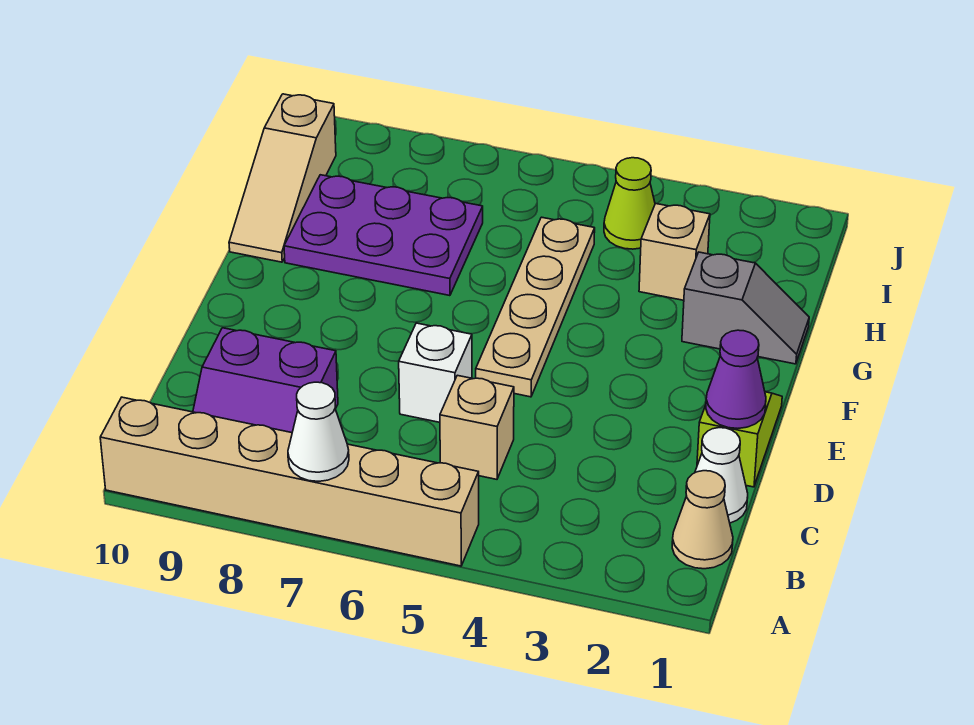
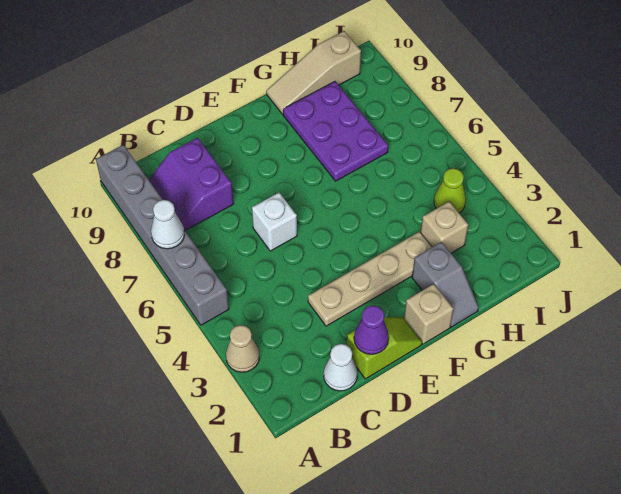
tan 1x6 brick [100,397,479,566] -> grey 1x6 brick [96,145,229,325]
tan 1x1 cone [672,471,733,569] -> tan 1x1 cone moved to [226,325,259,372]
tan 1x1 brick [440,375,514,479] -> tan 1x1 brick moved to [404,284,454,344]
tan 1x4 plate [476,217,595,397] -> tan 1x4 plate moved to [308,232,432,326]

